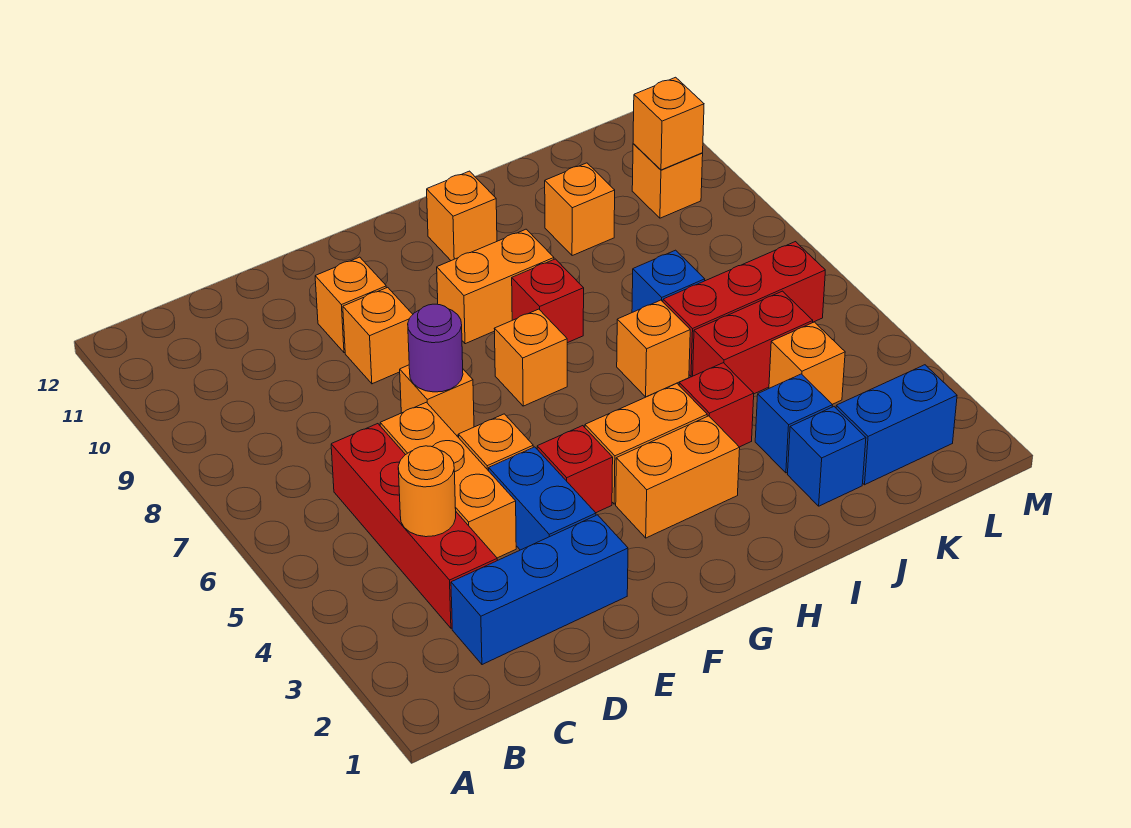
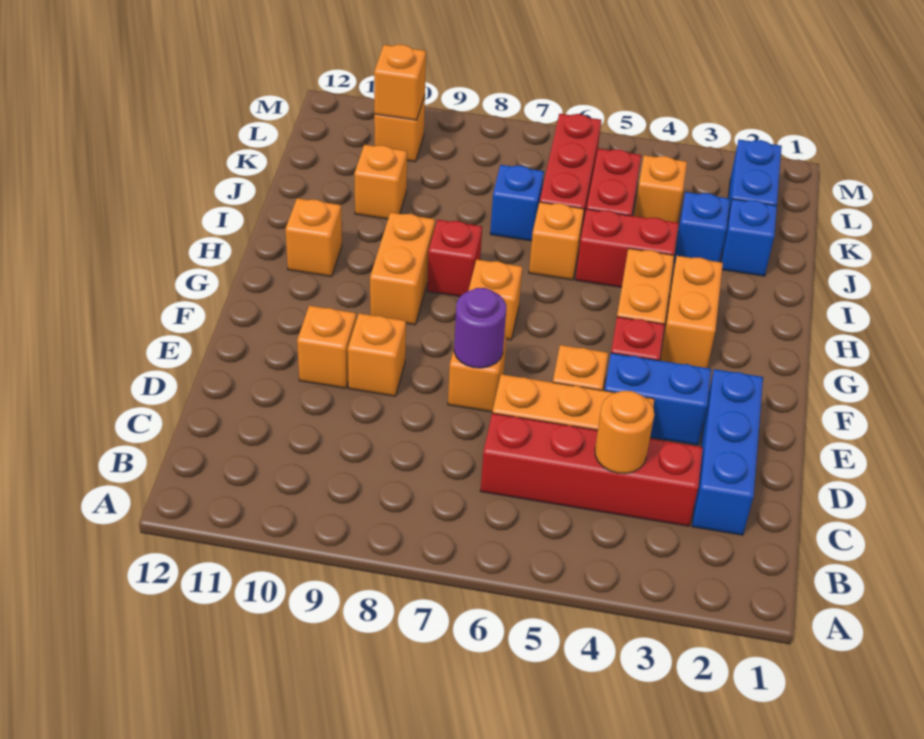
red 1x1 brick [679,363,754,447] -> red 1x2 brick [575,209,679,287]

